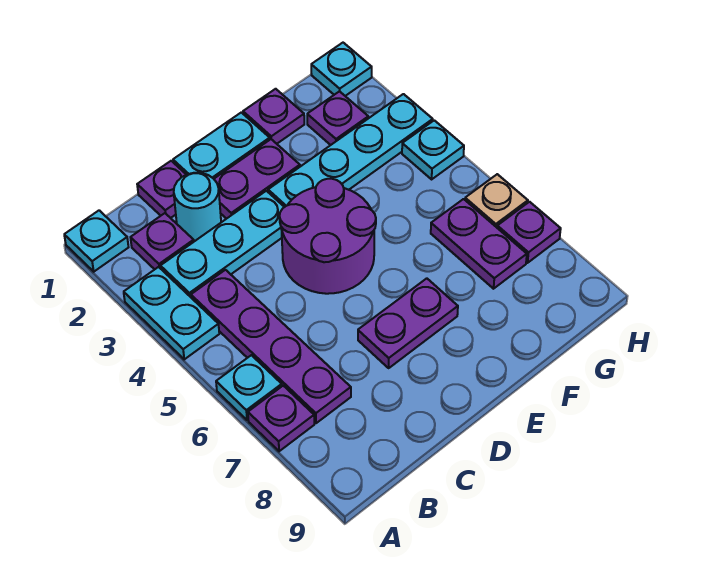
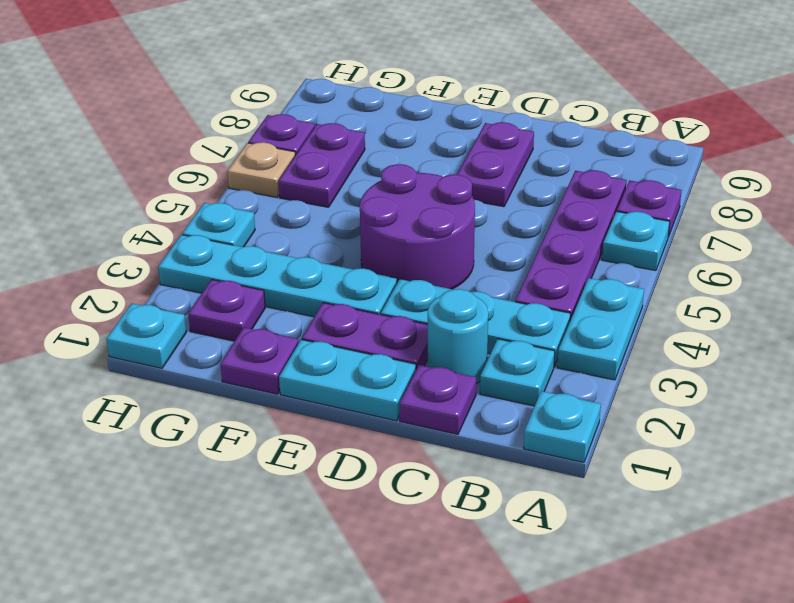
purple 1x1 plate [130,213,194,269] -> cyan 1x1 plate [480,339,555,406]
purple 1x2 plate [358,278,458,368] -> purple 1x2 plate turned to [457,122,534,207]

